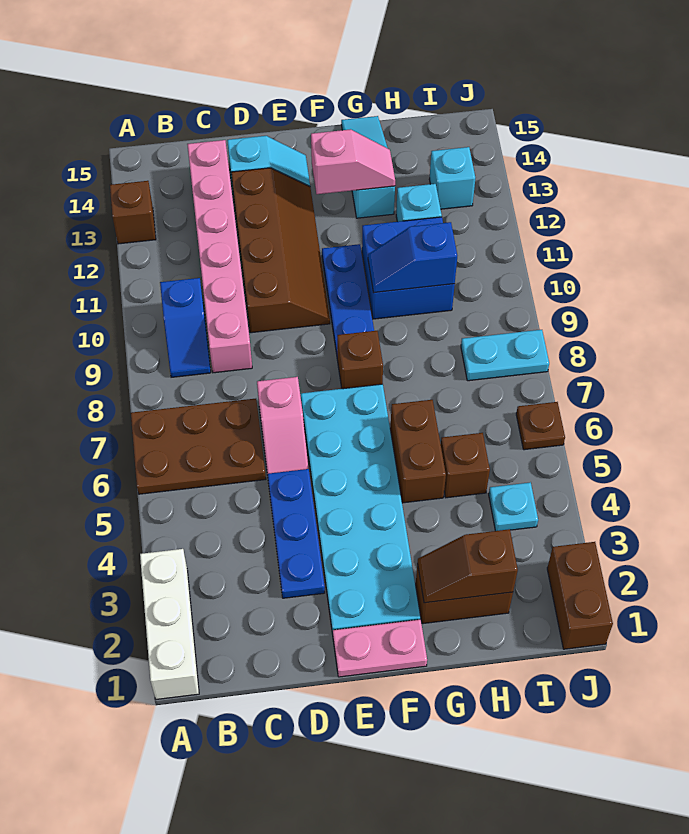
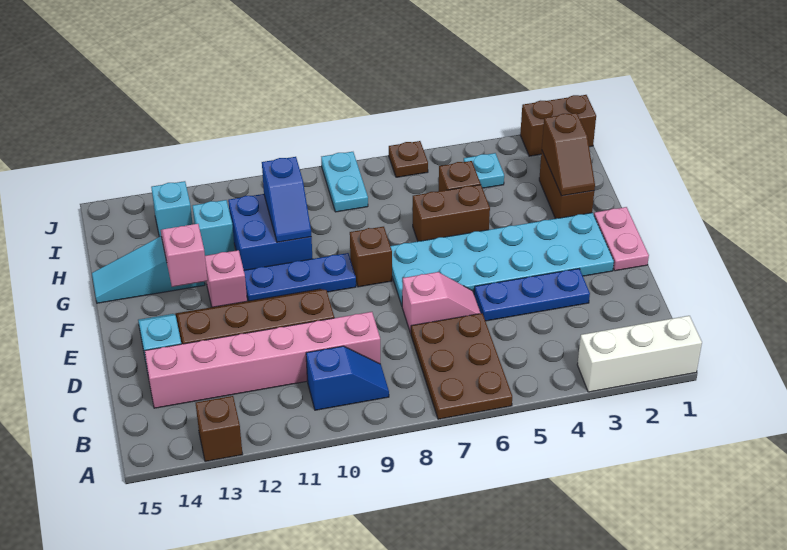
none -> pink 1x1 brick [205,250,247,307]

